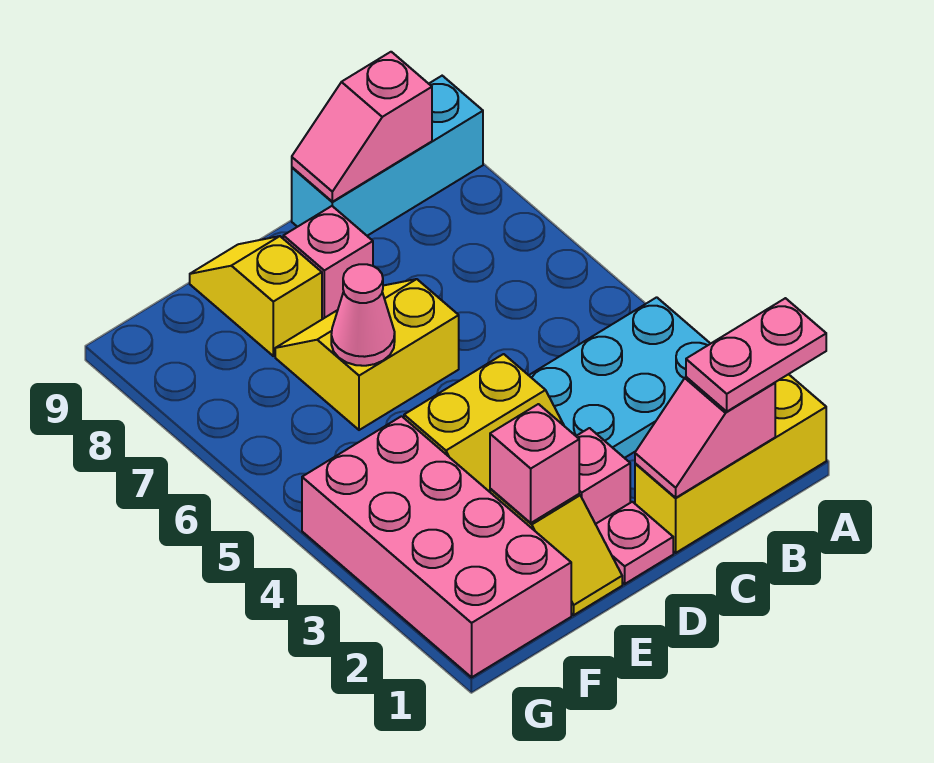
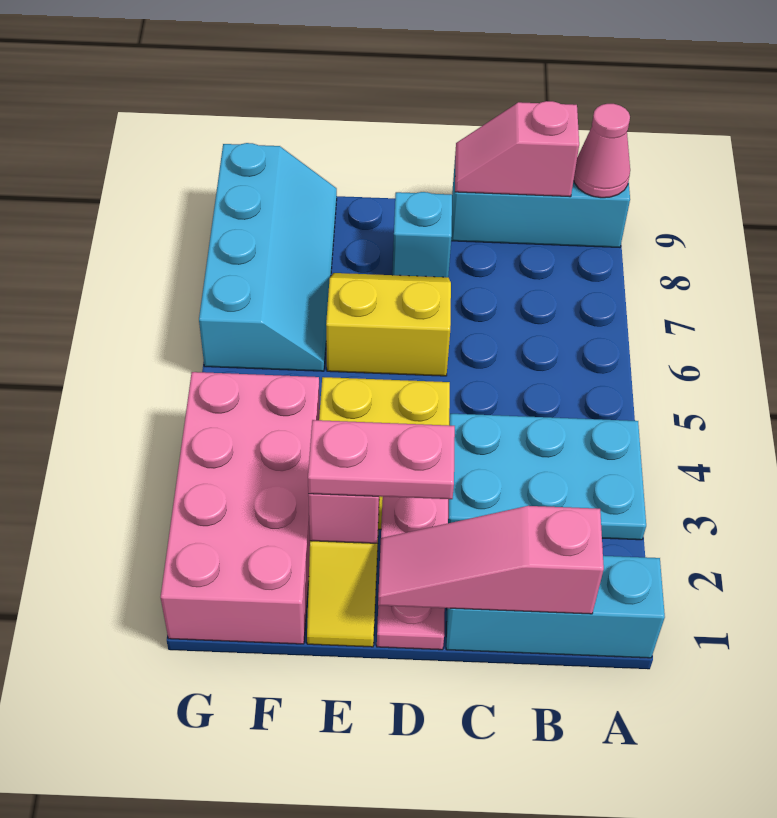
yellow 1x3 brick [635,374,826,553] -> cyan 1x3 brick [446,556,665,658]
pink 1x2 plate [686,298,826,411] -> pink 1x2 plate moved to [308,420,455,499]
pink 1x2 slope [635,377,775,498] -> pink 1x3 slope [378,506,604,614]
pink 1x1 brick [283,206,373,319] -> cyan 1x1 brick [392,192,452,277]
pink 1x1 cone [331,264,395,366] -> pink 1x1 cone moved to [574,104,630,198]
yellow 1x2 slope [190,236,322,356] -> none
none -> cyan 2x4 slope [199,143,337,371]

